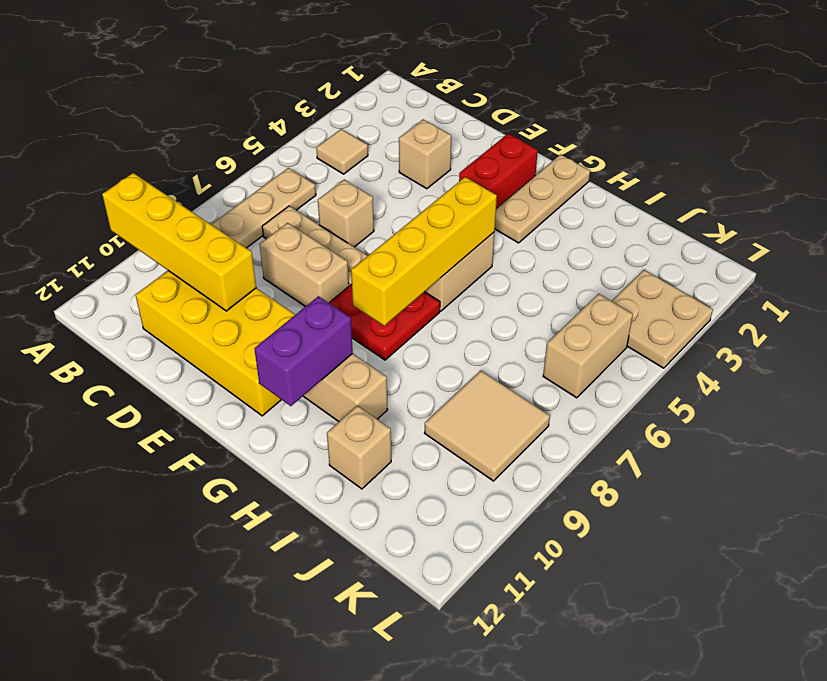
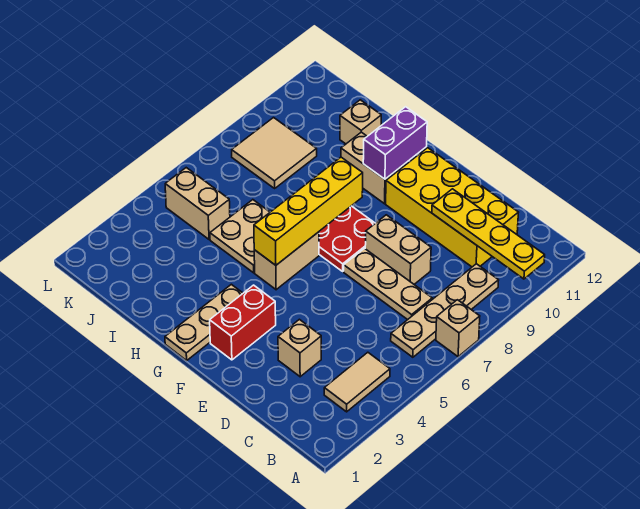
yellow 1x4 brick [102,173,256,311] -> yellow 1x4 plate [432,189,545,279]
tan 1x1 tile [316,129,368,174] -> tan 1x2 tile [324,352,390,412]
tan 1x1 brick [318,180,374,247] -> tan 1x1 brick moved to [436,300,480,357]
tan 2x2 plate [612,270,713,368] -> tan 2x2 plate moved to [210,200,270,273]
tan 1x2 brick [543,294,633,398] -> tan 1x2 brick turned to [165,168,230,239]

